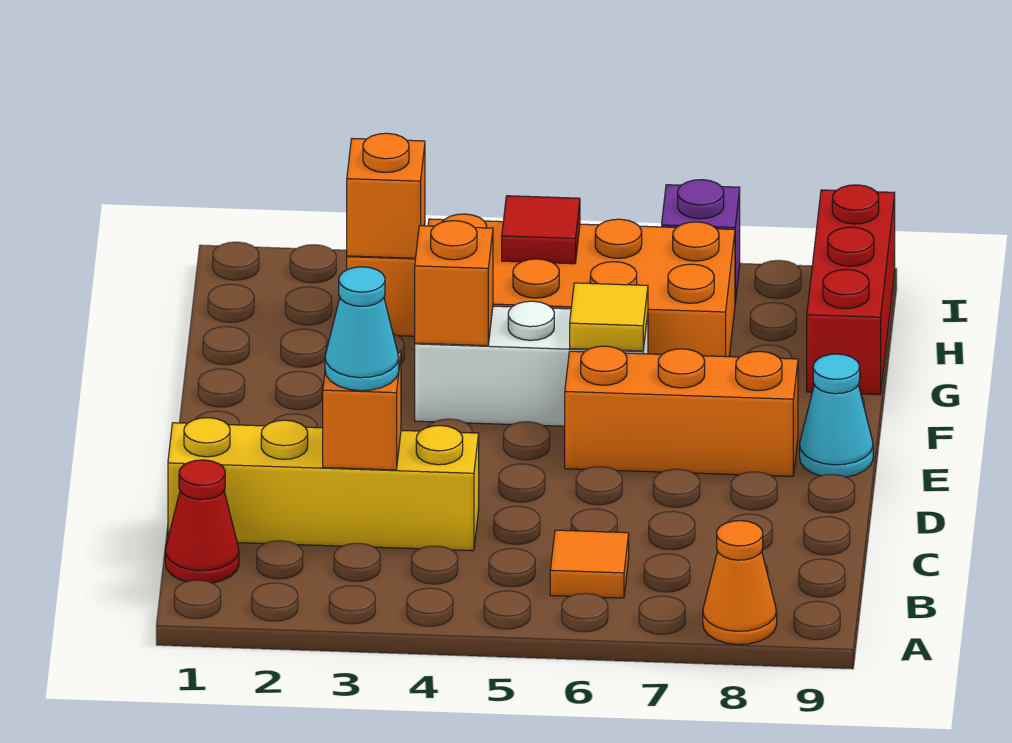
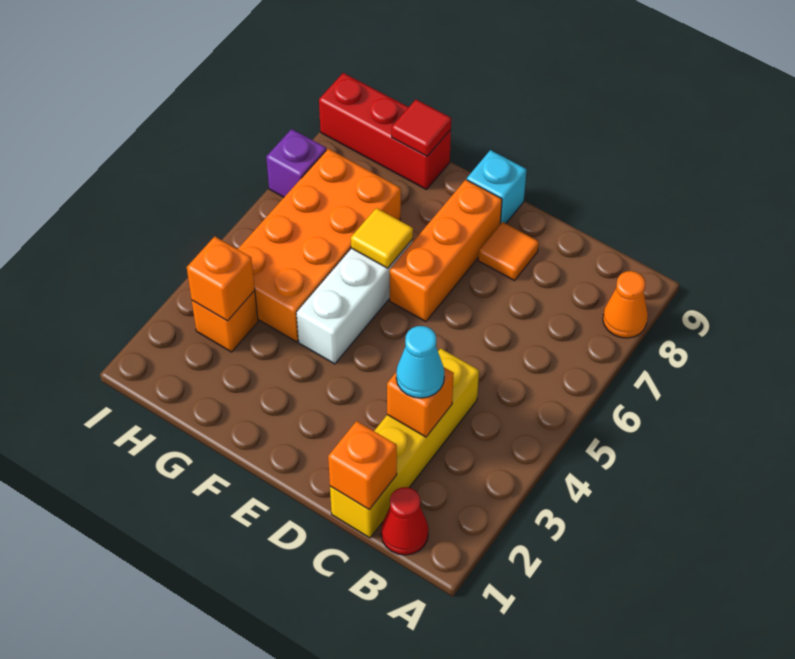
orange 1x1 tile [550,530,629,598] -> orange 1x1 tile moved to [478,222,539,281]
cyan 1x1 cone [800,354,873,477] -> cyan 1x1 brick [467,150,526,224]
orange 1x1 brick [415,221,493,346] -> orange 1x1 brick moved to [328,421,397,510]
red 1x1 tile [502,196,580,264] -> red 1x1 tile moved to [392,100,451,156]

